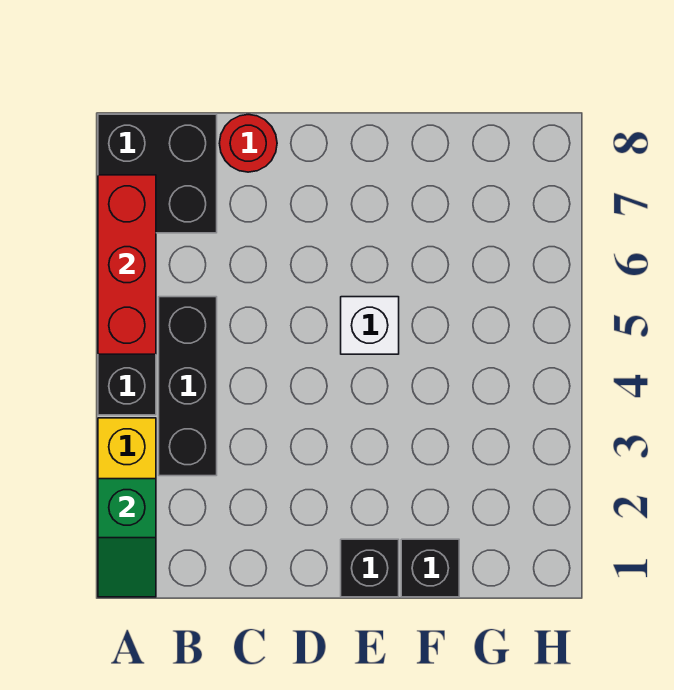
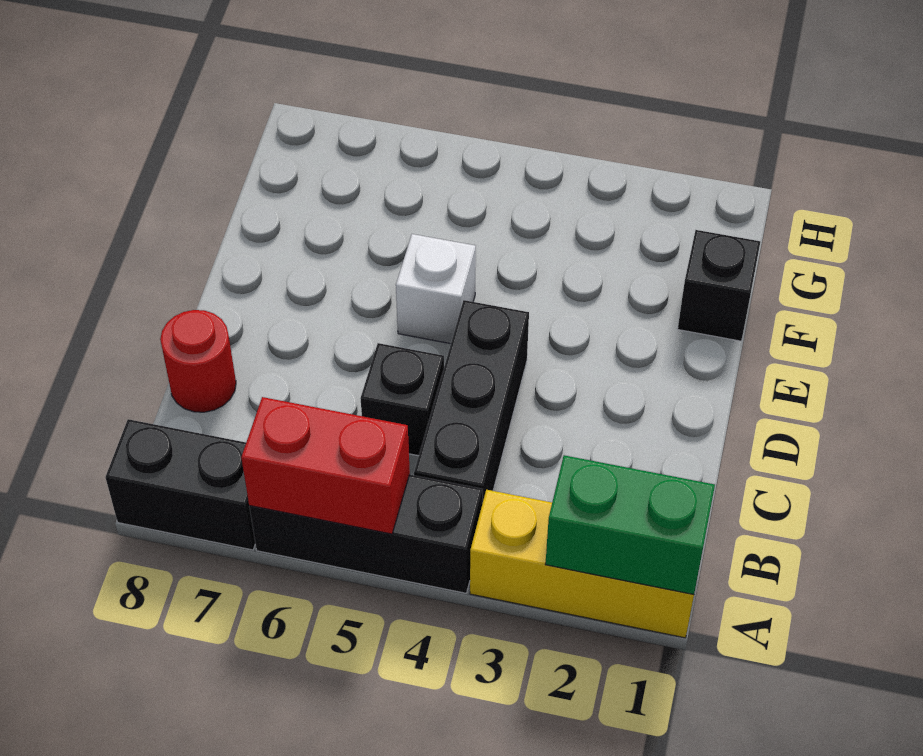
green 1x2 slope [98,479,156,597] -> green 1x2 brick [545,455,715,594]
red 1x3 brick [98,175,156,354] -> red 1x2 brick [241,397,410,534]
black 2x2 brick [98,114,217,233] -> black 1x2 brick [105,419,255,550]
black 1x3 brick [159,297,217,476] -> black 1x3 brick turned to [414,300,529,503]
black 1x1 brick [341,539,399,597] -> black 1x1 brick moved to [360,343,444,456]

